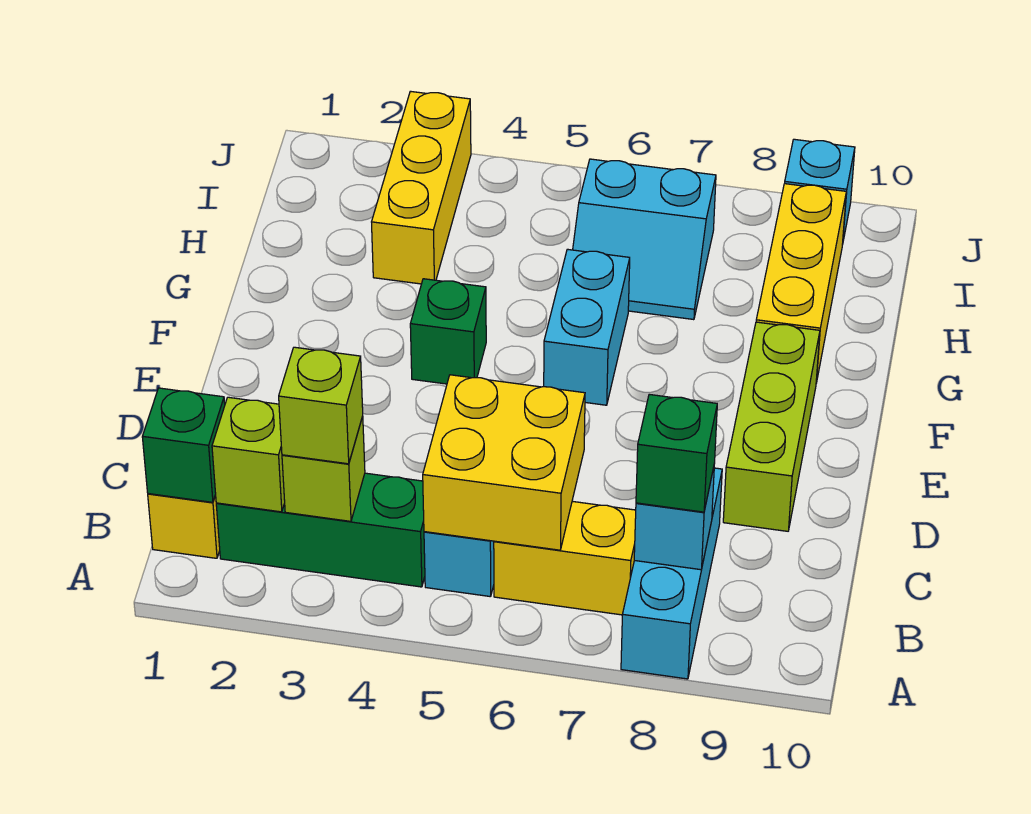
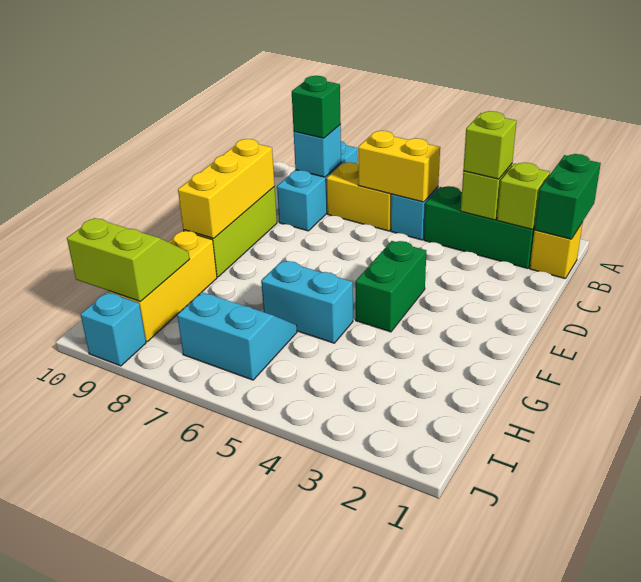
green 1x1 brick [142,388,225,502] -> green 1x2 brick [535,154,601,239]
yellow 2x2 brick [423,375,585,550] -> yellow 1x2 brick [358,131,440,202]
green 1x1 brick [410,279,486,384] -> green 1x2 brick [355,241,426,332]
cyan 1x2 brick [544,249,630,405] -> cyan 1x2 brick turned to [261,261,353,343]
yellow 1x3 brick [372,91,471,284] -> yellow 1x3 brick moved to [178,139,275,238]
none -> lime 2x2 slope [67,218,190,301]

